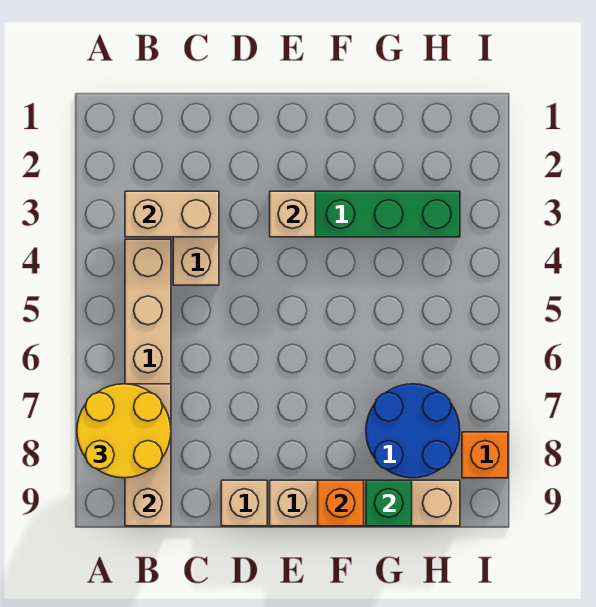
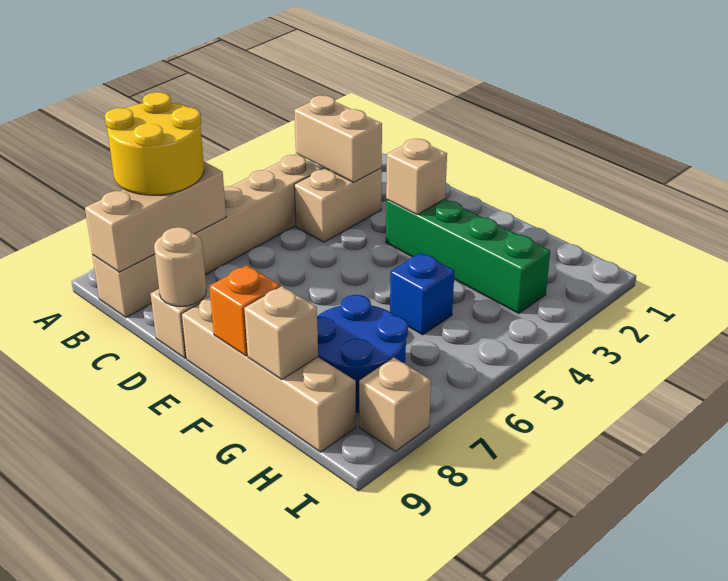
none -> tan 1x1 round brick [154,227,206,306]
none -> blue 1x1 brick [390,253,454,335]
green 1x1 brick [366,480,412,526] -> tan 1x1 brick [244,286,318,379]
orange 1x1 brick [462,432,508,478] -> tan 1x1 brick [359,358,431,451]

